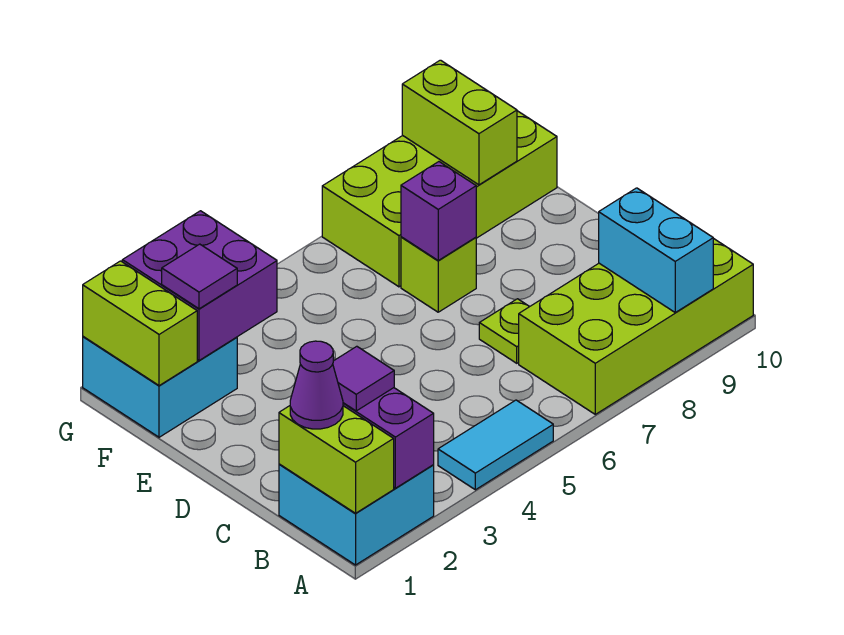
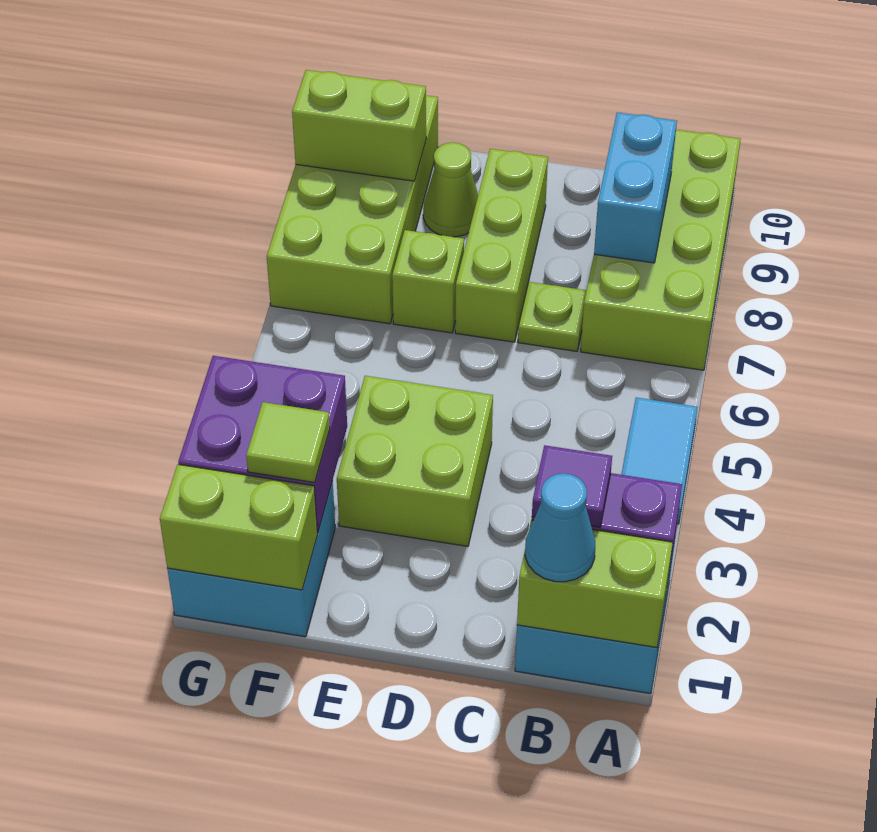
cyan 1x2 brick [599,188,713,312] -> cyan 1x2 brick turned to [594,112,677,263]
purple 1x1 cone [290,341,343,429] -> cyan 1x1 cone [525,473,595,582]
none -> lime 2x2 brick [337,376,493,546]
none -> lime 1x3 brick [455,149,548,342]
purple 1x1 brick [401,162,476,260] -> none
none -> lime 1x1 cone [423,142,478,237]
purple 1x1 tile [162,244,237,309] -> lime 1x1 tile [246,402,330,482]

